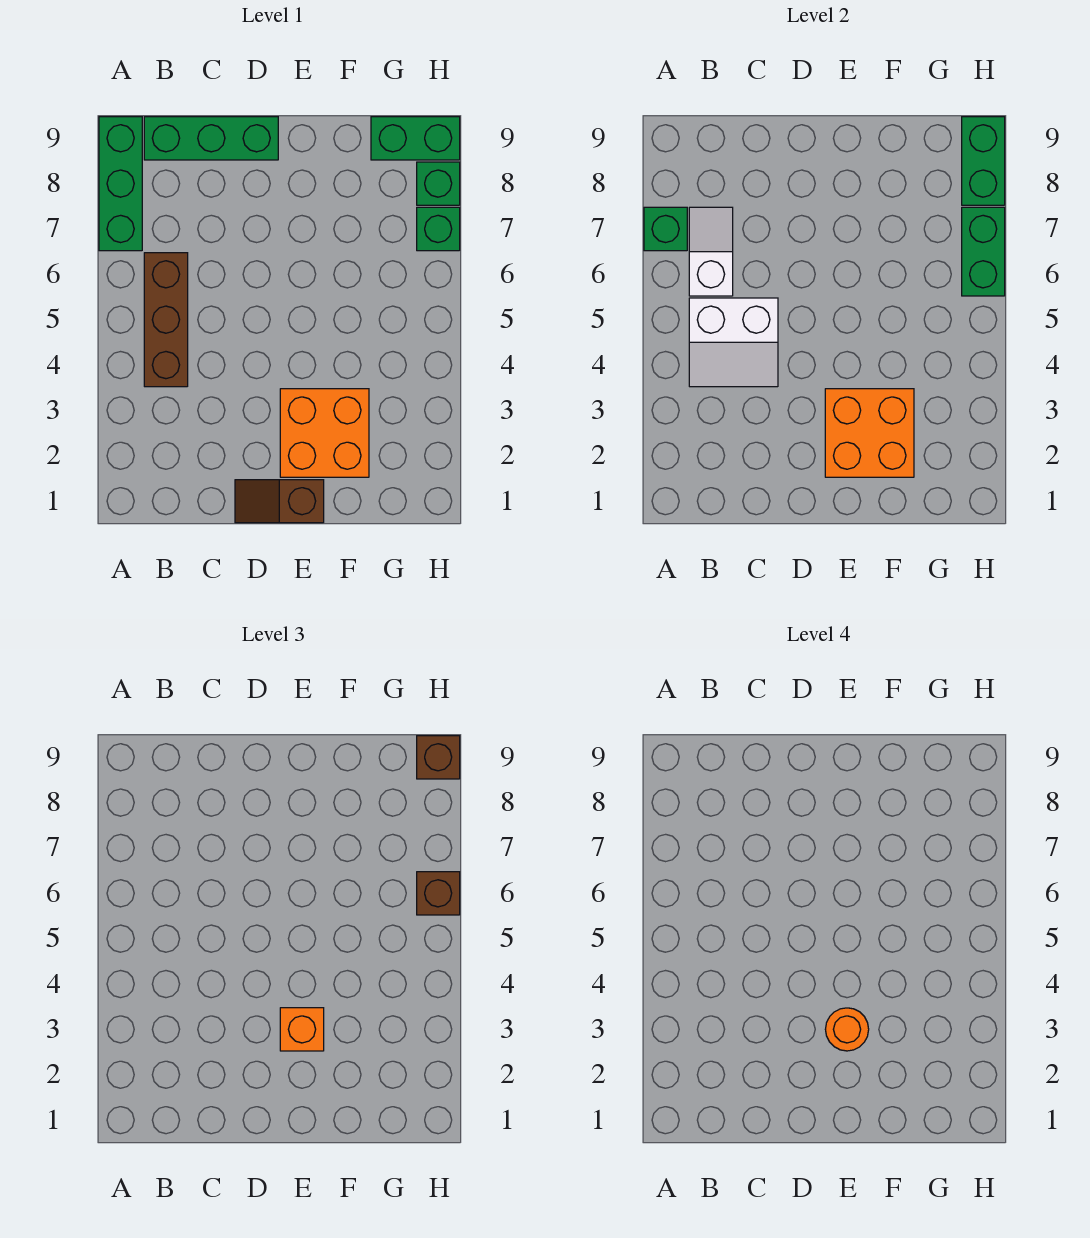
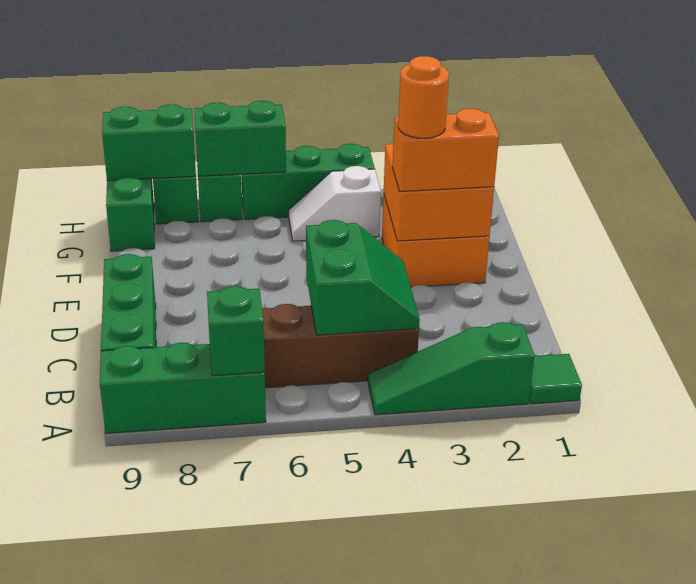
none -> green 1x1 tile [529,354,582,404]
none -> green 1x3 slope [368,322,535,415]
white 2x2 slope [689,298,778,387] -> green 2x2 slope [306,220,420,335]
white 1x2 slope [689,207,733,296] -> white 1x2 slope moved to [289,166,381,241]
brown 1x2 slope [235,480,324,523] -> none
orange 1x1 brick [280,1008,324,1051] -> orange 1x2 brick [392,109,499,192]
none -> green 1x3 brick [241,144,375,219]
brown 1x1 brick [417,872,460,915] -> none
brown 1x1 brick [417,736,460,779] -> none

